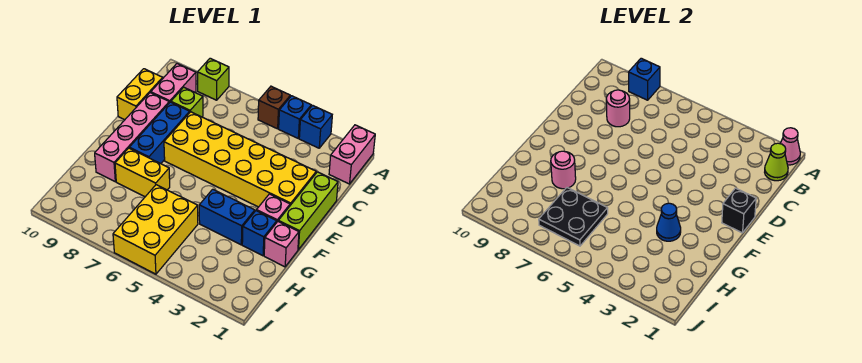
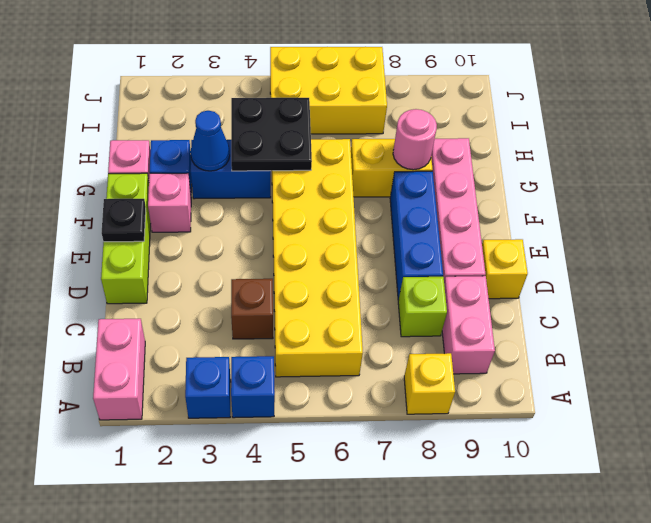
pink 1x1 cone [780,128,800,165] -> none
brown 1x1 brick [258,86,290,129] -> brown 1x1 brick moved to [231,279,273,339]
lime 1x1 brick [198,58,229,100] -> yellow 1x1 brick [404,353,455,414]
blue 1x1 brick [629,58,660,100] -> none
lime 1x1 cone [765,143,788,181] -> none
pink 1x1 round brick [606,90,630,127] -> none
yellow 1x2 brick [117,69,163,120] -> yellow 1x1 brick [482,239,528,299]
yellow 2x6 brick [164,112,316,207] -> yellow 2x6 brick turned to [272,139,363,377]
black 1x1 brick [722,188,756,233] -> black 1x1 plate [102,199,146,242]
yellow 2x3 brick [113,185,198,274] -> yellow 2x3 brick turned to [270,47,387,134]
black 2x2 plate [539,188,608,246] -> black 2x2 plate moved to [231,98,312,171]

